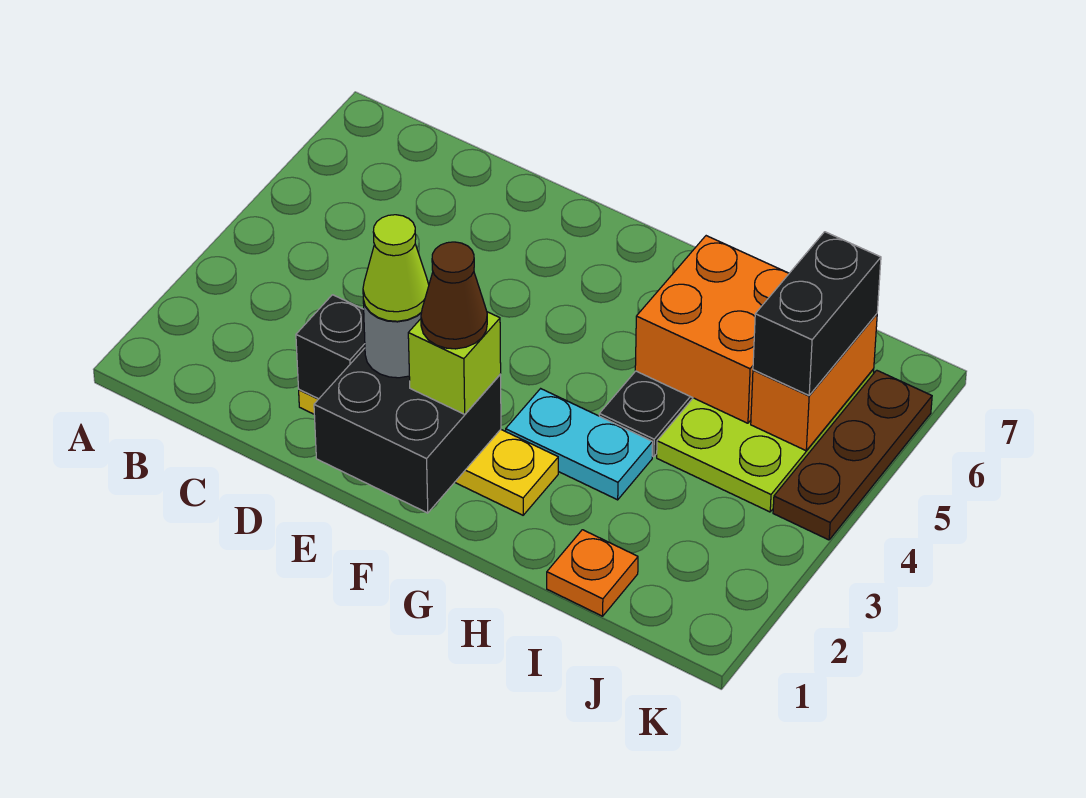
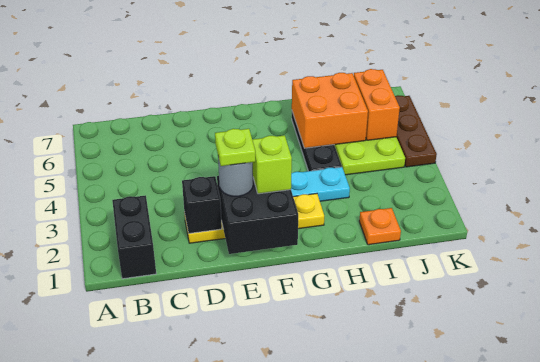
lime 1x1 cone [363,215,429,321] -> lime 1x1 plate [215,129,255,166]
brown 1x1 cone [421,242,487,349] -> none
black 1x2 brick [753,232,881,395] -> black 1x2 brick moved to [112,195,156,279]

